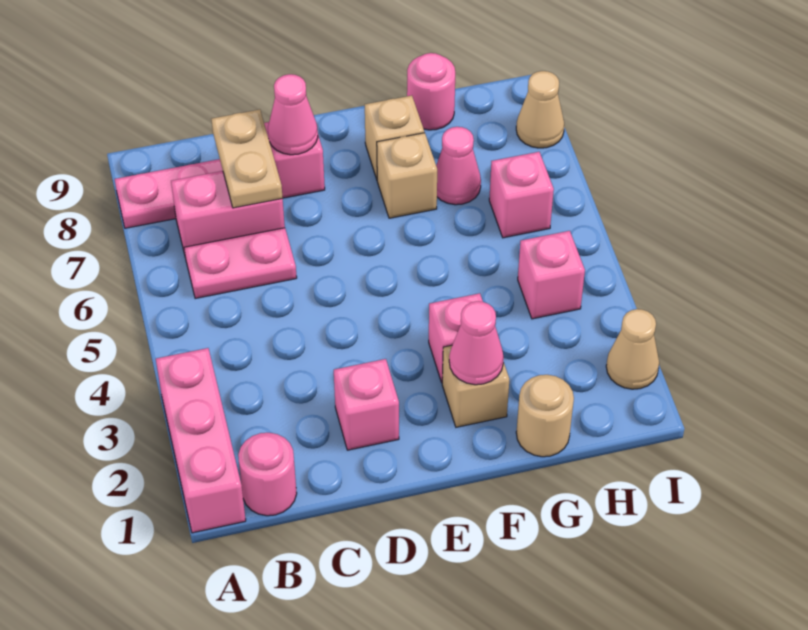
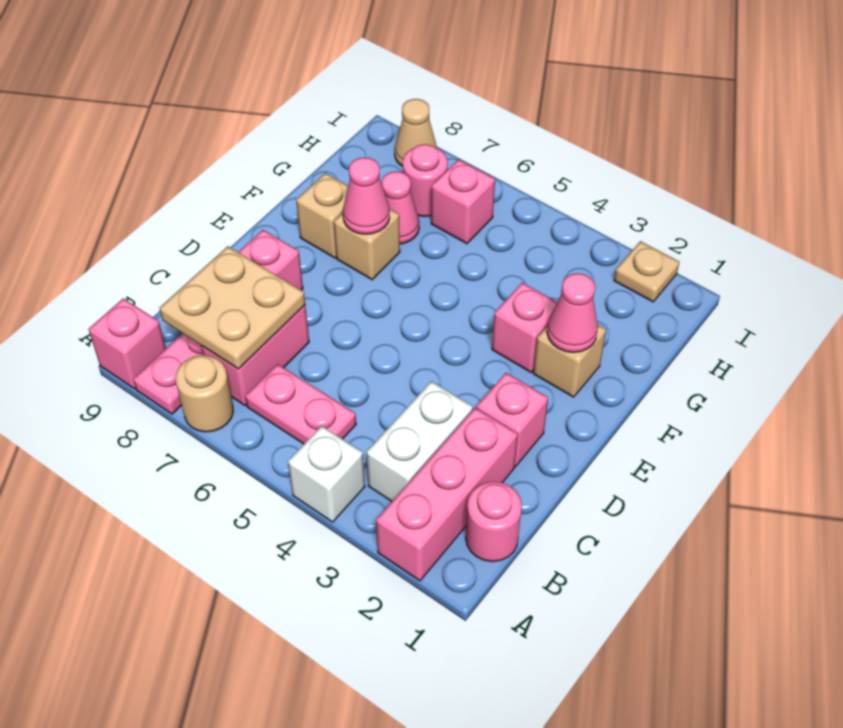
pink 1x3 brick [156,348,246,533] -> pink 1x3 brick turned to [376,408,518,581]
none -> white 1x1 brick [288,426,365,522]
none -> white 1x2 brick [367,381,473,501]
pink 1x2 plate [184,228,297,299] -> pink 1x2 plate turned to [245,364,356,444]
tan 1x2 plate [211,110,283,208] -> tan 2x2 plate [159,246,305,369]
pink 1x1 cone [268,74,318,155] -> pink 1x1 cone moved to [343,157,390,234]
tan 1x1 round brick [516,375,574,457] -> tan 1x1 round brick moved to [176,355,233,432]
pink 1x1 round brick [407,53,455,130] -> pink 1x1 round brick moved to [403,144,448,217]
pink 1x1 brick [518,231,585,319] -> pink 1x1 brick moved to [88,298,166,389]
tan 1x1 cone [606,309,659,389] -> tan 1x1 plate [614,241,679,302]

